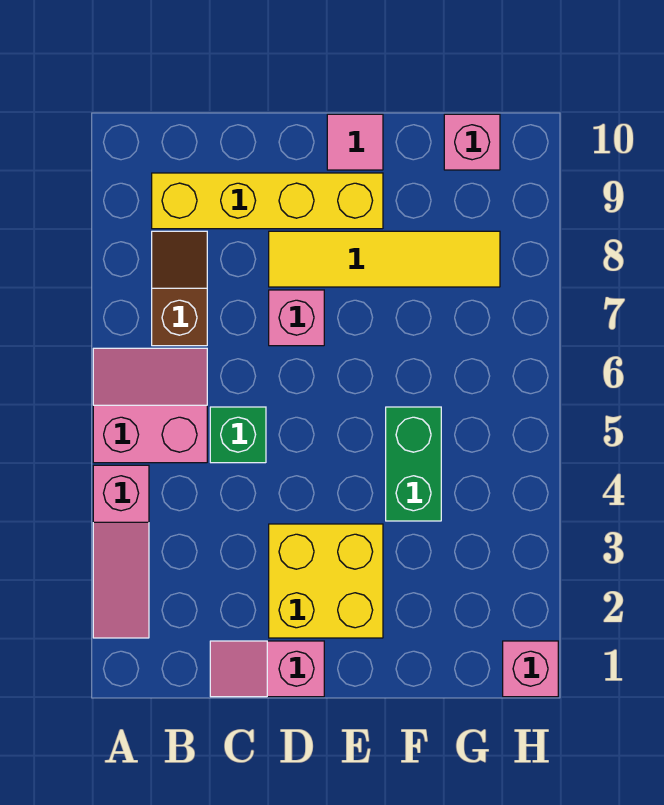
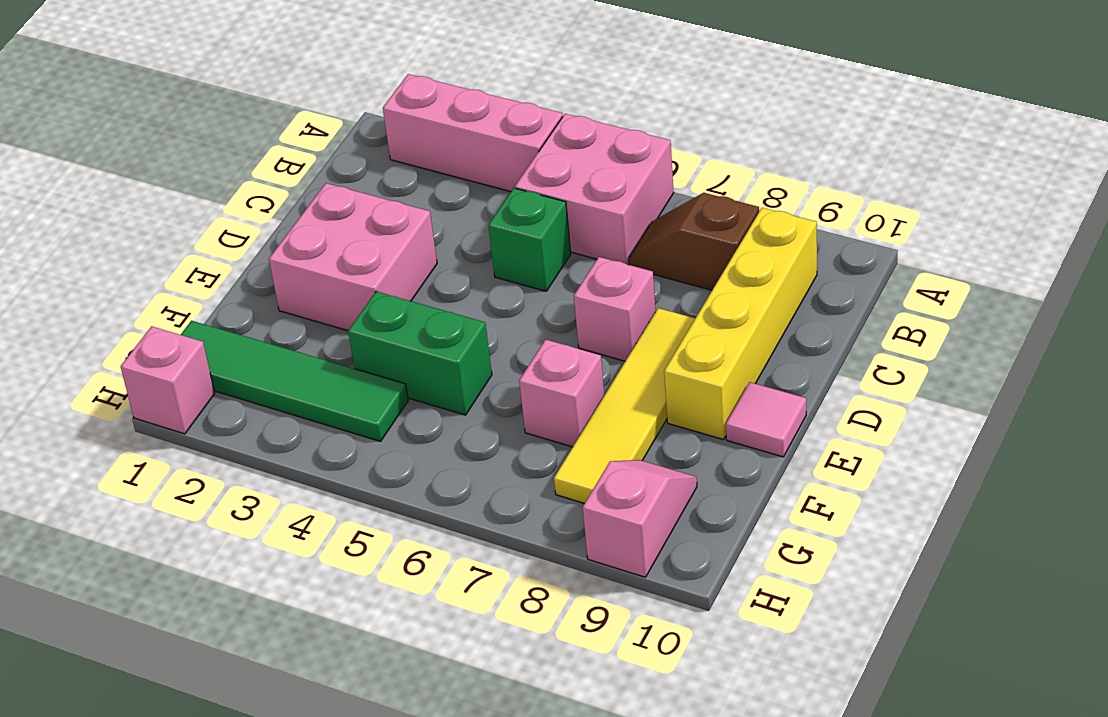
pink 1x3 slope [93,465,149,638] -> pink 1x3 brick [383,74,563,192]
pink 2x2 slope [93,348,207,463] -> pink 2x2 brick [515,114,674,265]
brown 1x2 slope [152,231,207,346] -> brown 1x2 slope turned to [629,193,759,290]
pink 1x2 slope [210,641,324,697] -> pink 1x2 slope moved to [583,460,697,577]
yellow 2x2 brick [269,524,383,638] -> pink 2x2 brick [269,183,437,331]
none -> green 1x4 tile [181,321,408,441]
pink 1x1 brick [444,114,500,170] -> pink 1x1 brick moved to [519,340,604,447]

